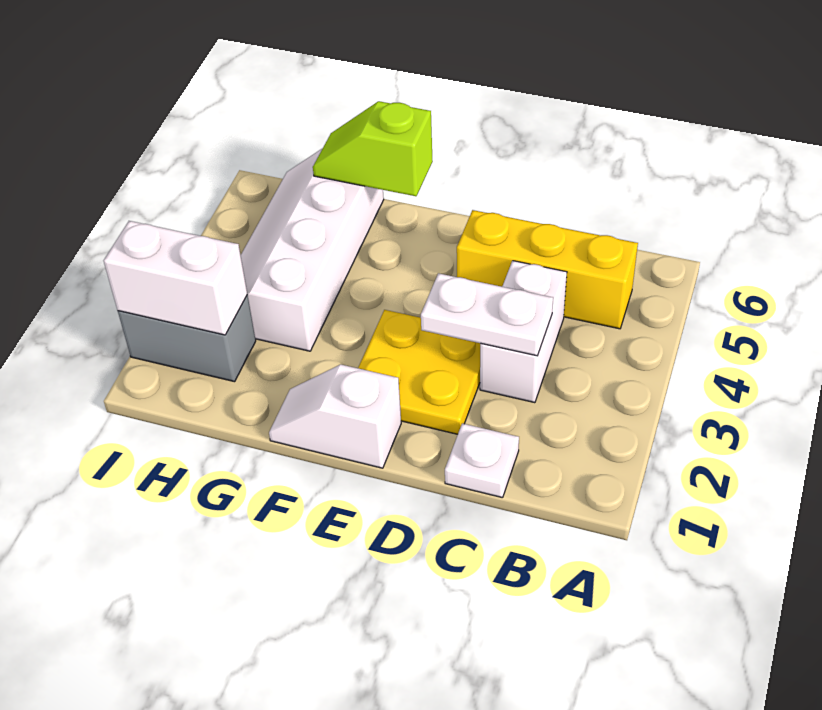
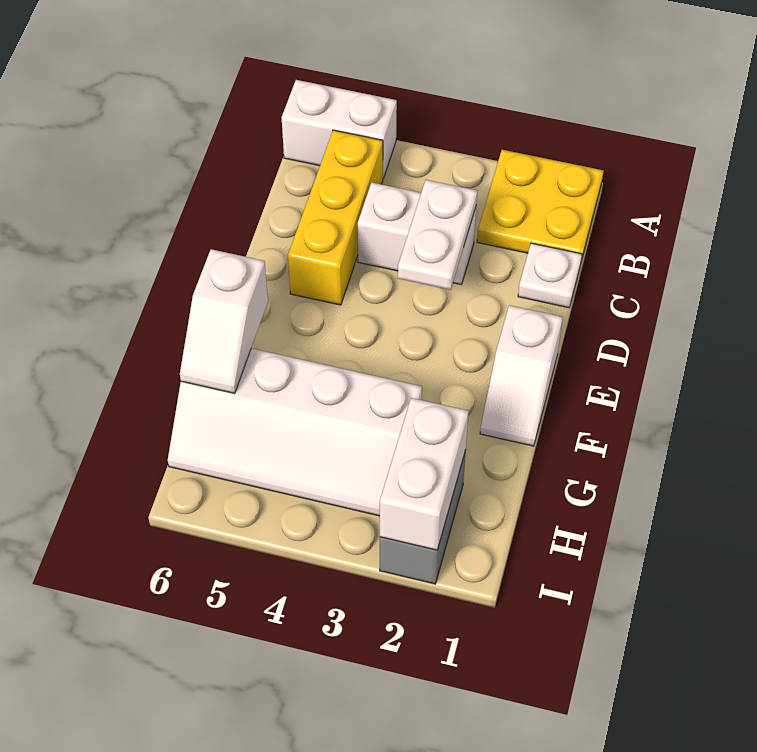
none -> white 1x2 brick [281,80,397,178]
yellow 2x2 plate [358,310,480,434] -> yellow 2x2 plate moved to [477,150,603,261]
lime 1x2 slope [313,101,433,196] -> white 1x2 slope [180,249,268,393]

